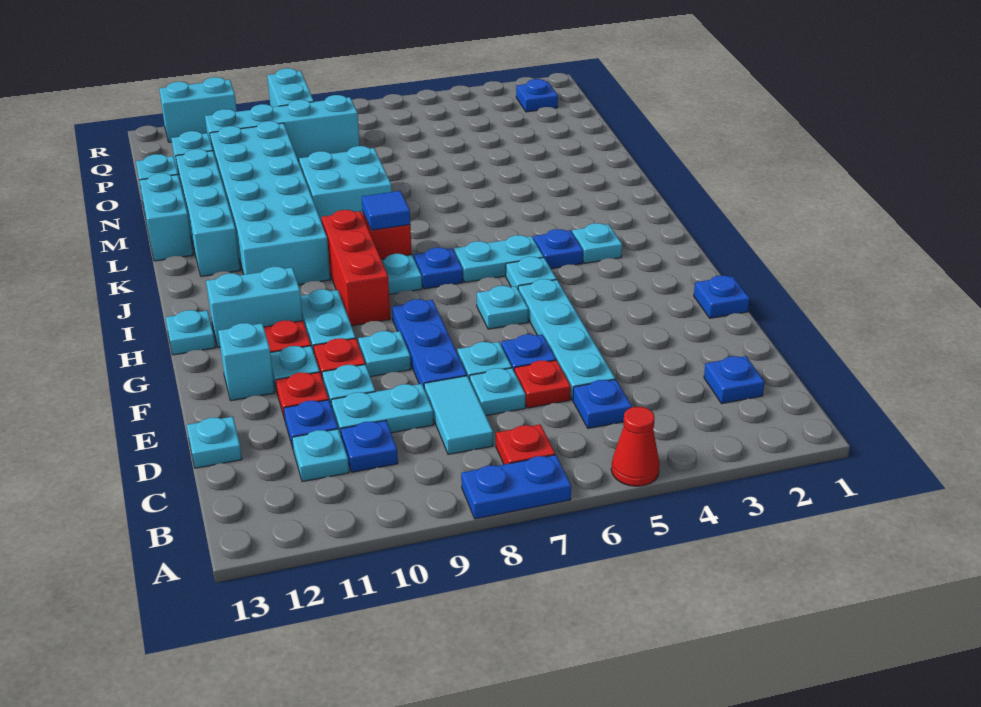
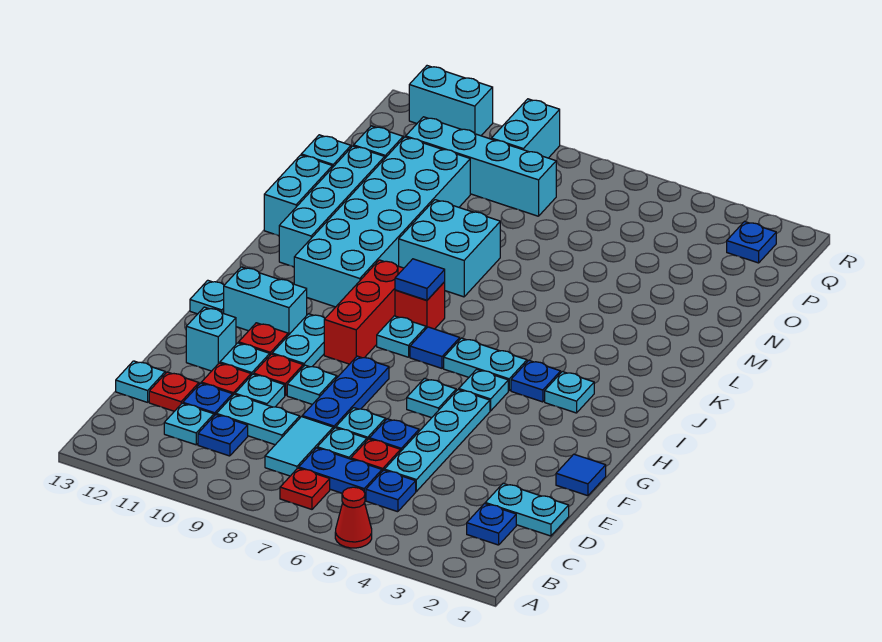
blue 1x2 plate [461,455,571,519] -> blue 1x2 plate moved to [299,448,382,499]
none -> cyan 1x2 plate [485,483,569,536]
none -> red 1x1 plate [149,372,199,411]
blue 1x1 plate [694,275,750,318] -> blue 1x1 tile [556,454,606,496]
blue 1x1 plate [414,248,463,289] -> blue 1x1 tile [410,327,460,368]

